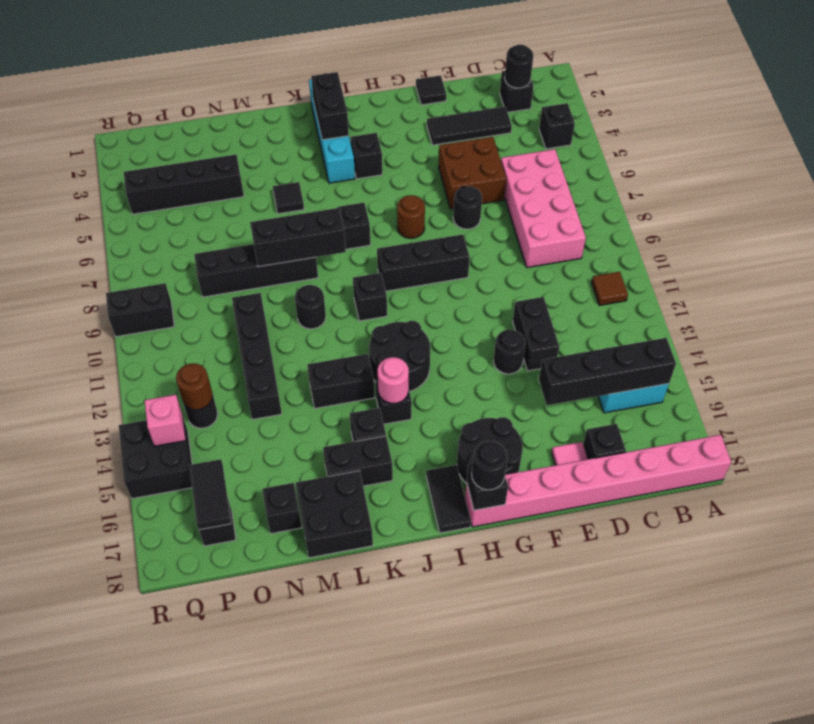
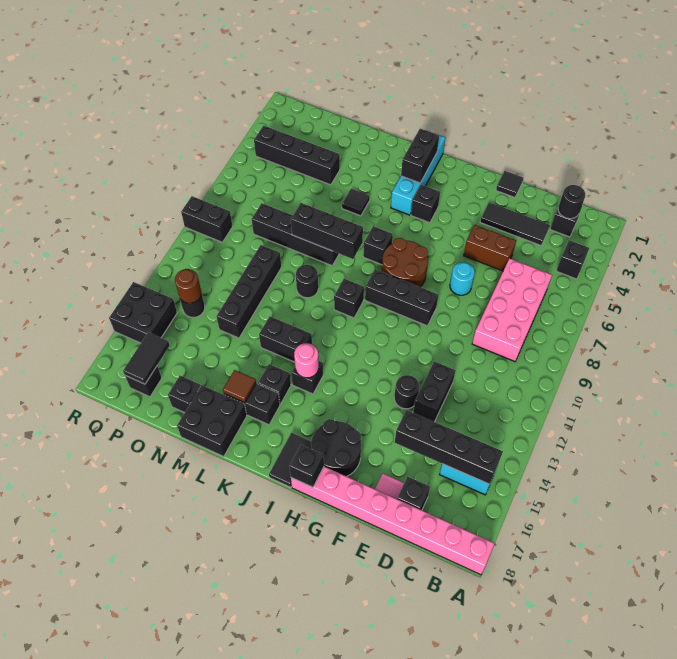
brown 1x1 tile [591,272,628,305] -> brown 1x1 tile moved to [223,370,256,403]
brown 2x2 brick [439,137,506,209] -> brown 1x2 brick [464,225,516,271]
black 1x1 round brick [453,186,482,229] -> cyan 1x1 round brick [450,262,475,295]
brown 1x1 round brick [397,195,425,238] -> brown 2x2 round brick [382,238,428,287]
black 1x1 round brick [472,441,507,490] -> none
black 2x2 round brick [369,321,430,392] -> none
pink 1x1 brick [144,395,186,446] -> none

